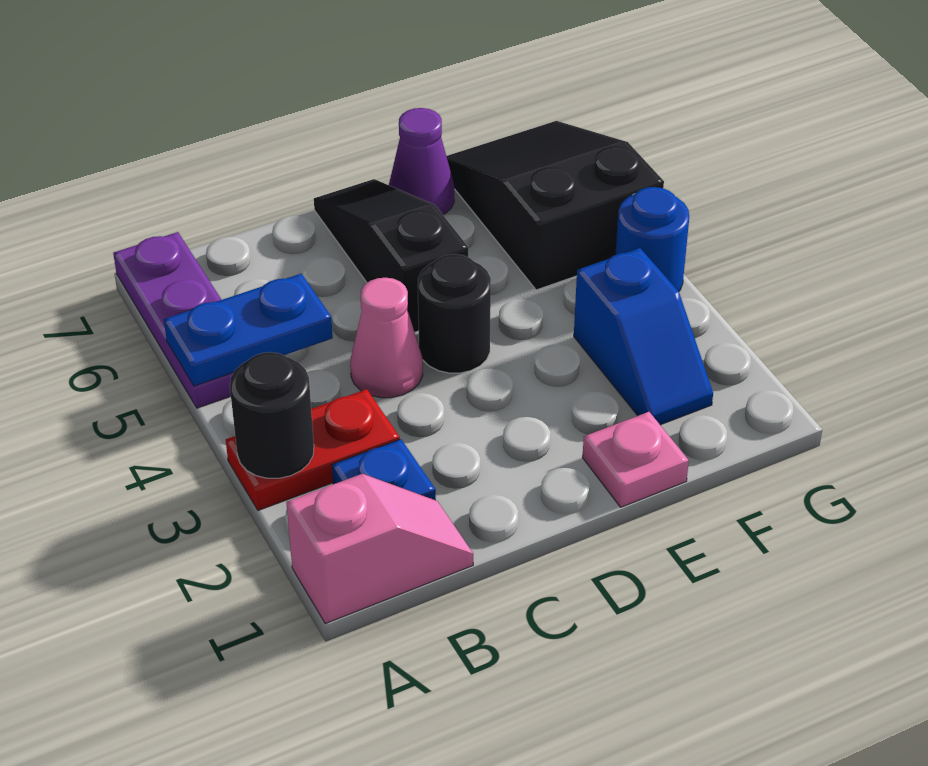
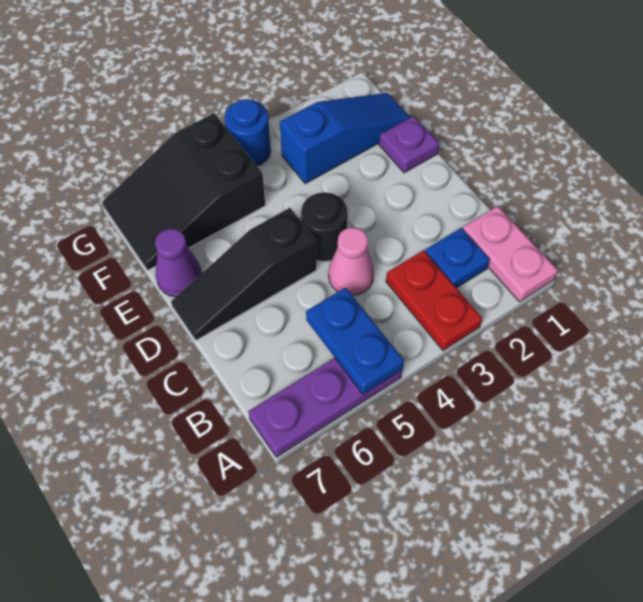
pink 1x2 slope [286,474,473,624] -> pink 1x2 plate [463,206,558,302]
black 1x1 round brick [230,352,314,478] -> none
pink 1x1 plate [582,412,689,507] -> purple 1x1 plate [379,116,439,173]
blue 1x2 slope [574,248,713,425] -> blue 1x3 slope [280,93,410,184]

